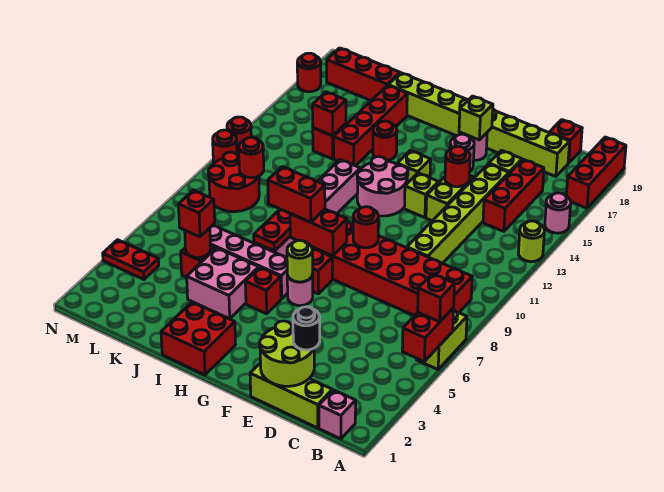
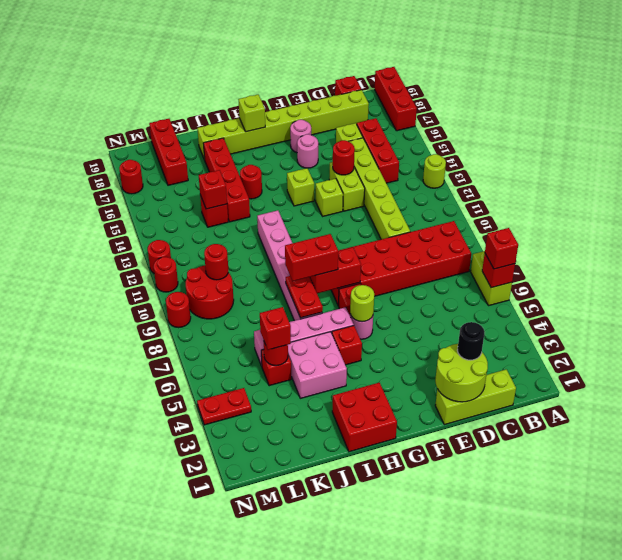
red 1x2 brick [402,308,454,361] -> red 1x1 brick [482,254,515,288]
pink 1x1 round brick [545,193,571,233] -> none
pink 1x1 brick [319,390,356,439] -> none
red 1x1 round brick [353,207,379,248] -> red 1x1 round brick moved to [166,292,191,328]
lime 1x1 brick [459,96,493,140] -> lime 1x1 brick moved to [238,95,265,132]
pink 2x2 round brick [357,157,408,216] -> none
red 1x3 brick [327,48,400,101] -> red 1x3 brick turned to [149,119,188,185]

